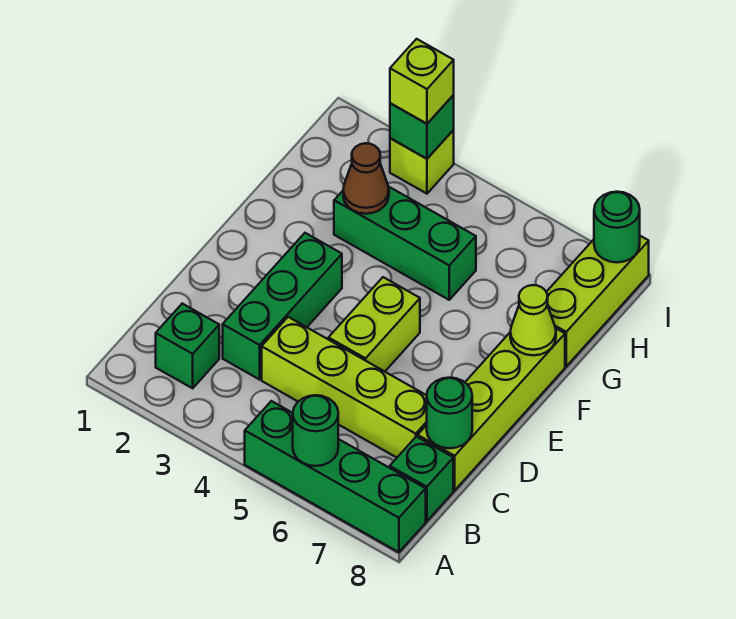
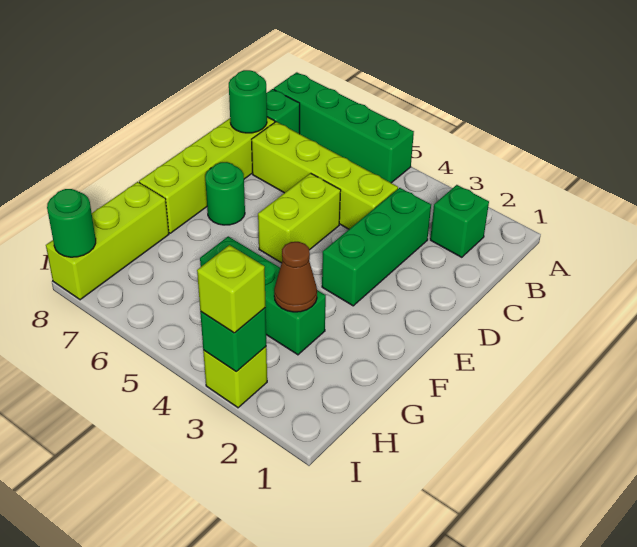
green 1x1 round brick [293,395,338,466] -> green 1x1 round brick moved to [205,162,245,225]
lime 1x1 cone [510,285,556,355] -> none

